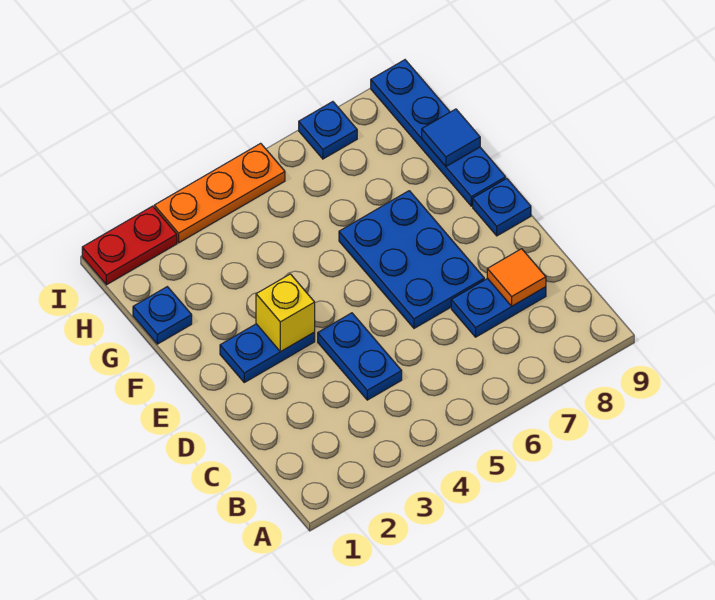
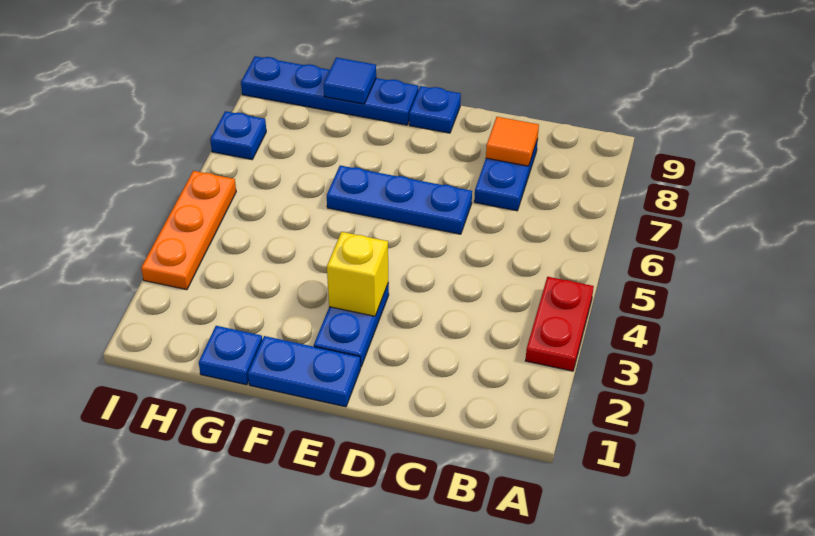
blue 1x2 plate [318,313,402,400] -> blue 1x2 plate moved to [248,336,361,407]
blue 2x3 plate [339,191,484,328] -> blue 1x3 plate [327,166,472,234]
red 1x2 plate [82,206,177,285] -> red 1x2 plate moved to [525,277,594,371]

